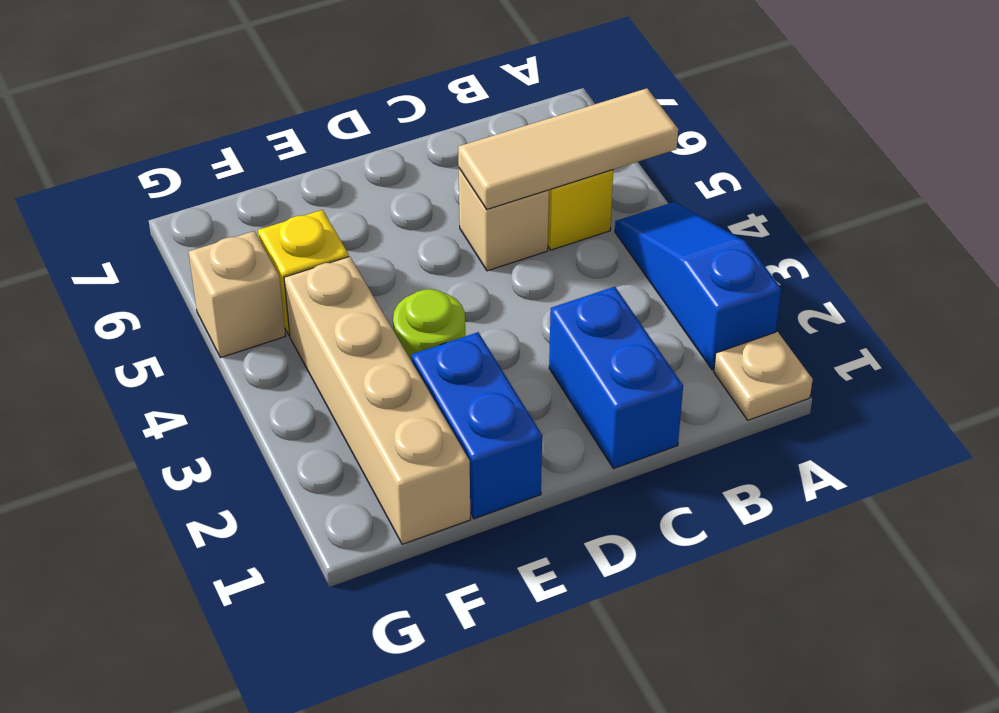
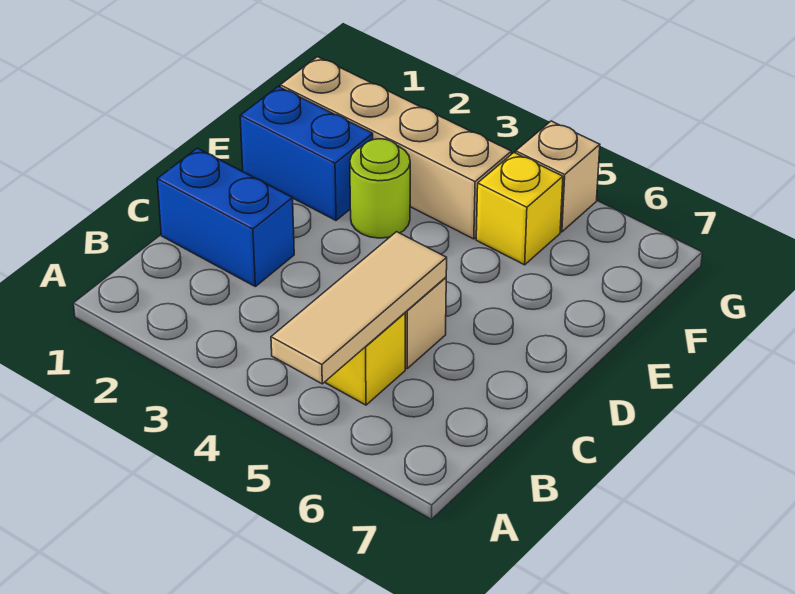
tan 1x1 plate [714,332,813,420] -> none
blue 1x3 slope [615,202,781,370] -> none

